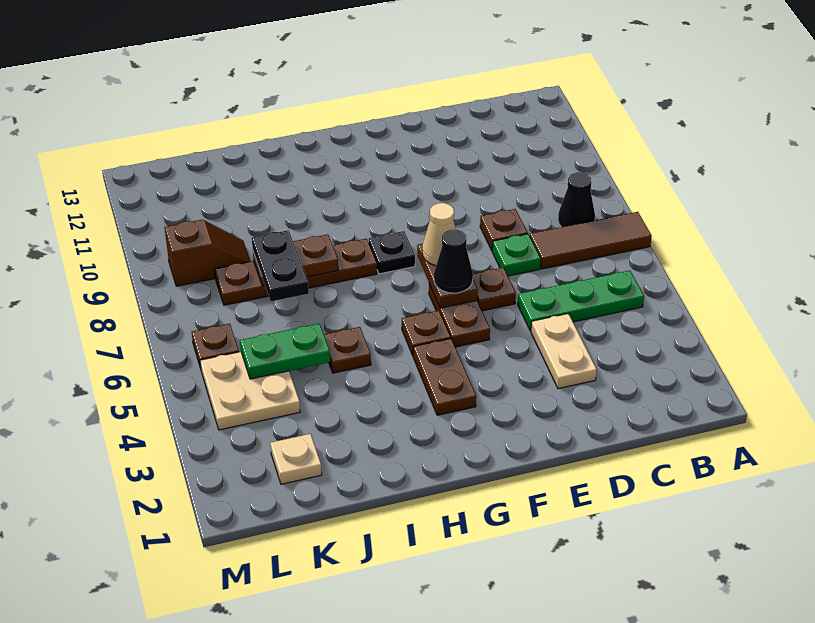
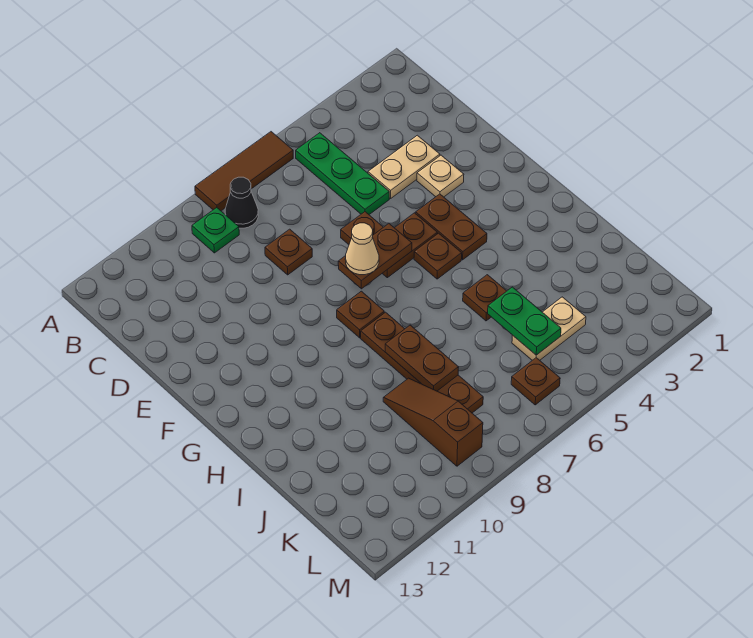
brown 1x3 tile [530,212,652,269] -> brown 1x3 tile turned to [195,132,293,211]
green 1x1 plate [492,234,541,276] -> green 1x1 plate moved to [192,208,239,253]
black 1x1 cone [434,229,473,293] -> none
brown 1x2 plate [413,339,476,415] -> brown 1x2 plate turned to [416,194,487,260]
black 1x1 plate [369,231,415,274] -> brown 1x1 plate [337,291,384,338]
black 1x2 plate [252,230,309,301] -> none
tan 1x1 plate [270,434,322,484] -> tan 1x1 plate moved to [417,155,464,197]
tan 2x2 plate [200,352,300,430] -> tan 1x2 plate [512,297,586,360]
brown 1x2 slope [165,220,250,286] -> brown 1x3 slope [383,378,483,466]

